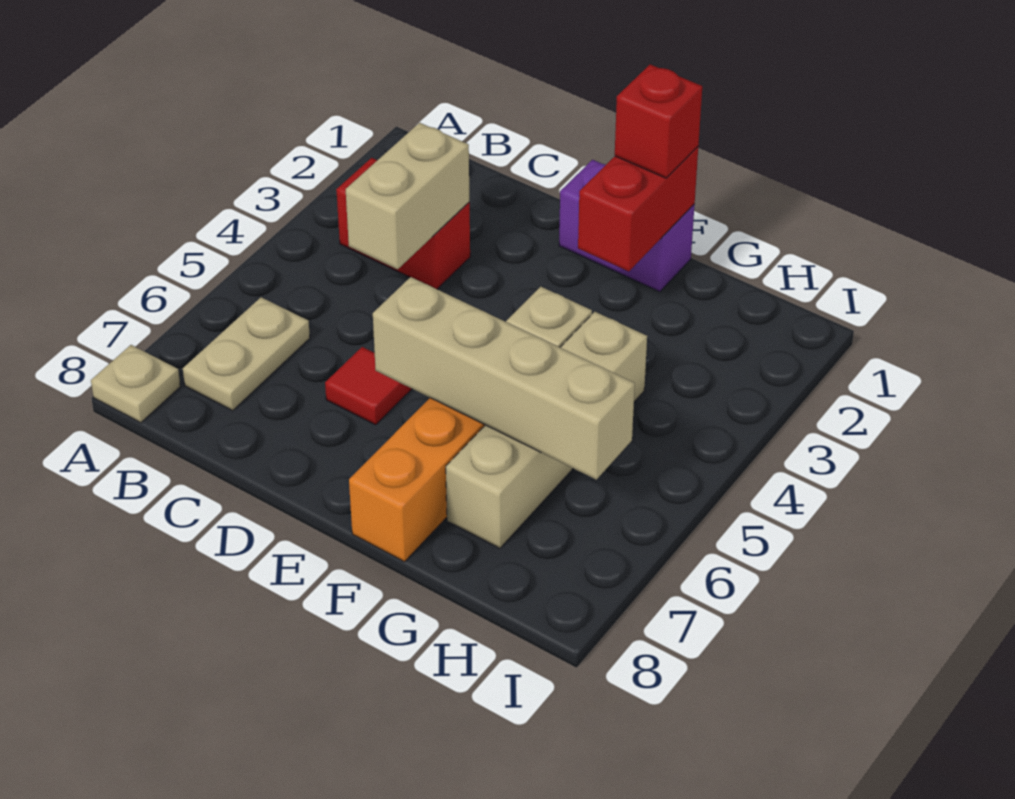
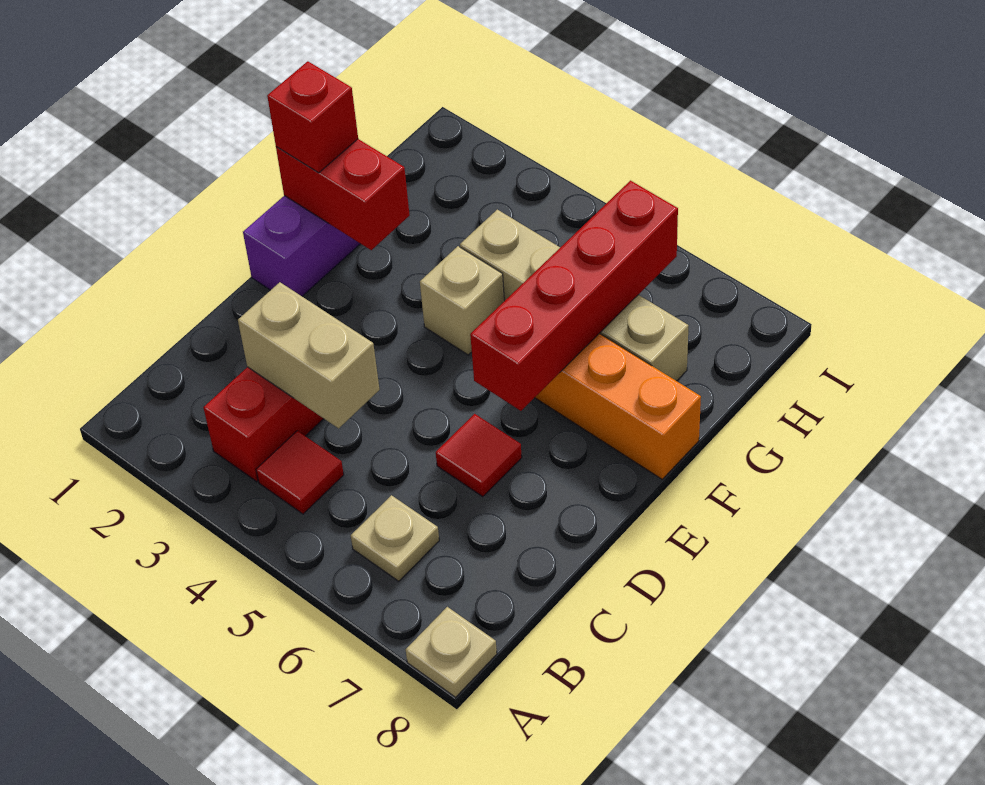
none -> red 1x1 tile [256,431,344,514]
tan 1x2 plate [183,297,310,411] -> tan 1x1 plate [351,495,439,581]
tan 1x4 brick [373,277,635,479] -> red 1x4 brick [470,181,678,411]

